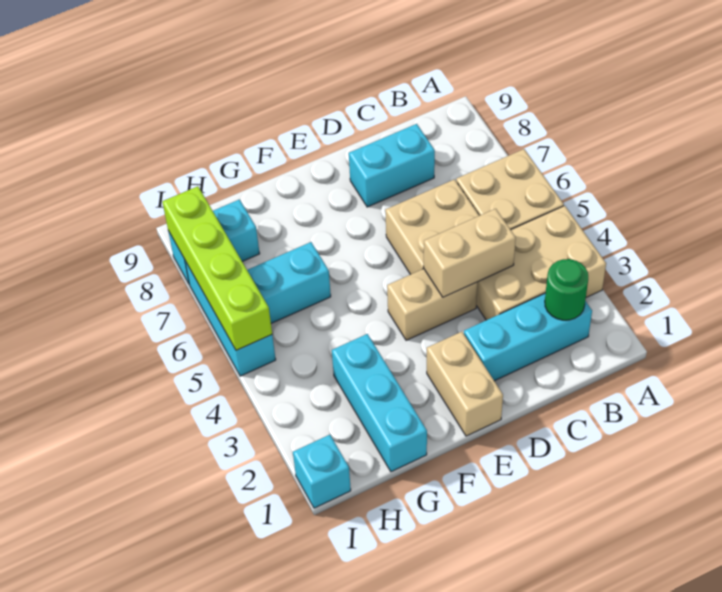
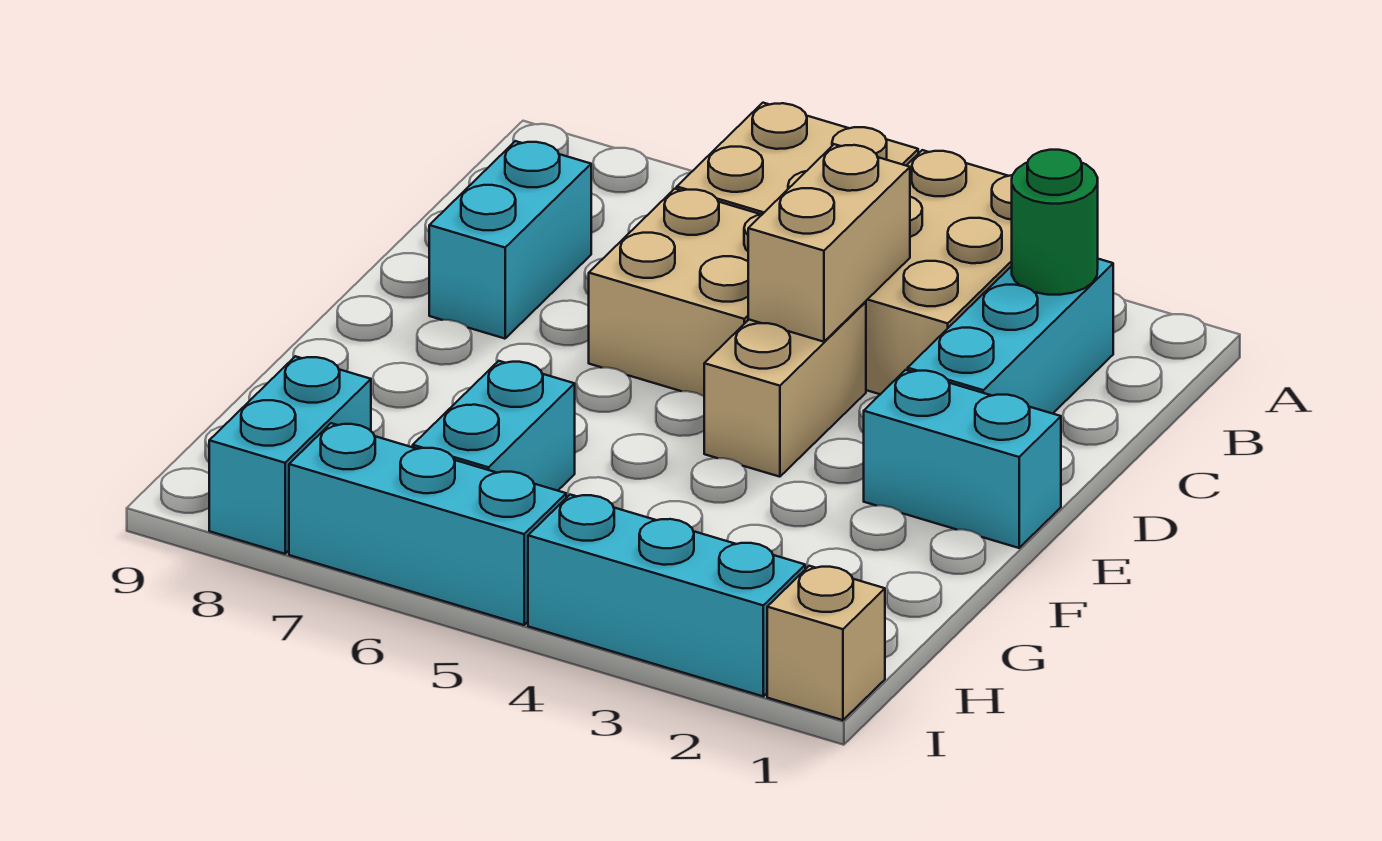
tan 1x2 brick [427,332,503,436] -> cyan 1x2 brick [864,370,1061,548]
cyan 1x3 brick [332,334,427,472] -> cyan 1x3 brick moved to [528,495,805,696]
cyan 1x1 brick [293,435,351,508] -> tan 1x1 brick [767,566,885,720]
lime 1x4 brick [162,186,272,350] -> none

